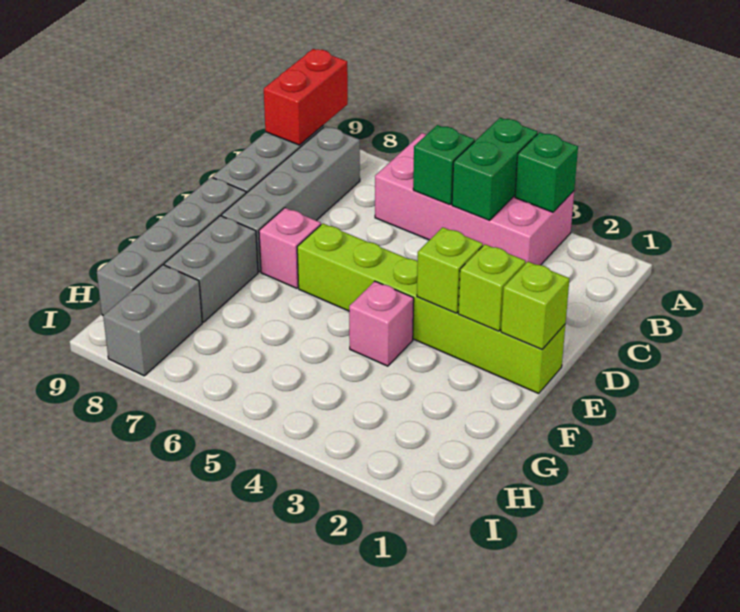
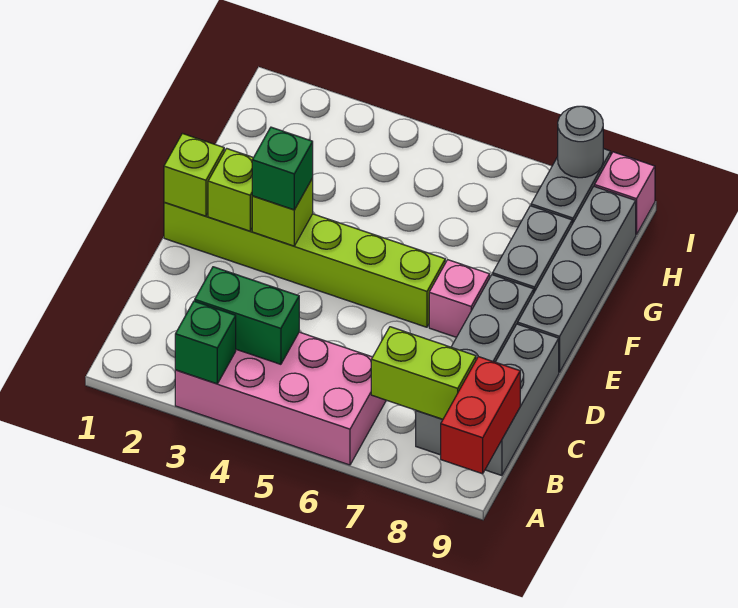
green 1x2 brick [452,118,538,220] -> green 1x2 brick turned to [195,267,299,364]
green 1x1 brick [413,125,475,205] -> green 1x1 brick moved to [252,127,313,210]
none -> lime 1x2 brick [371,327,476,419]
pink 1x1 brick [349,281,414,366] -> pink 1x1 brick moved to [595,152,655,235]
none -> grey 1x1 round brick [558,106,603,178]

